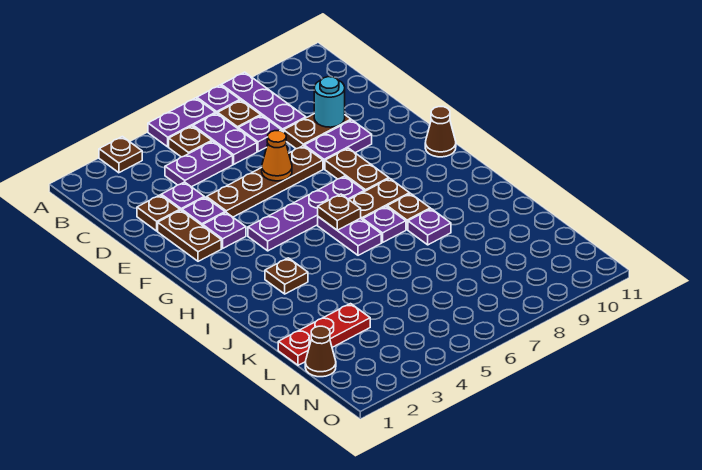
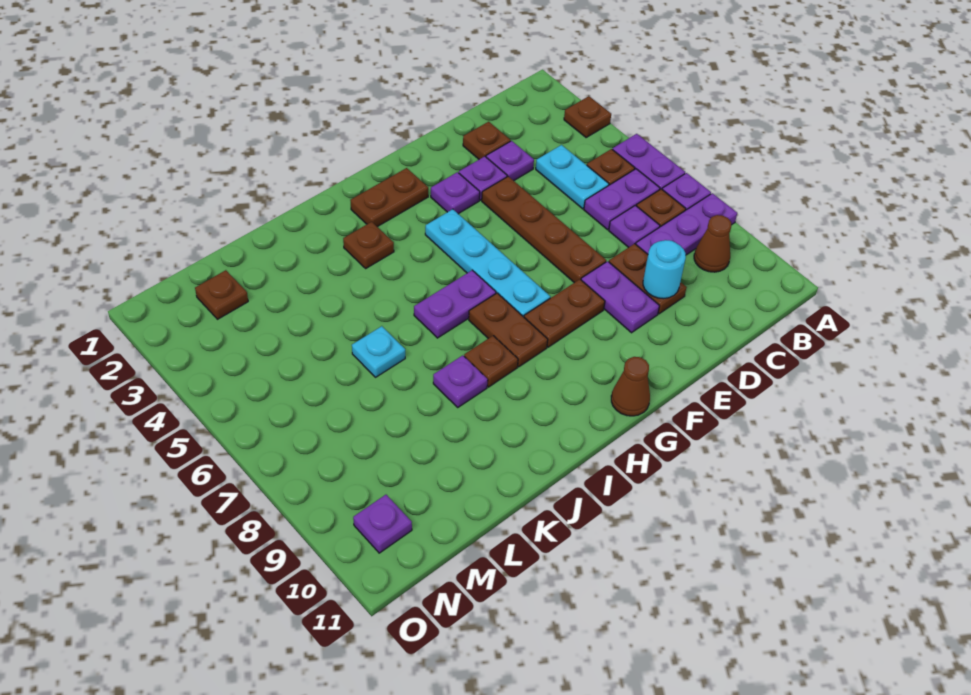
purple 1x2 plate [165,141,233,187] -> cyan 1x2 plate [536,145,609,209]
brown 1x2 plate [158,210,221,261] -> brown 1x2 plate moved to [350,168,428,227]
orange 1x1 cone [262,131,292,181] -> none
purple 1x4 plate [248,176,364,251] -> cyan 1x4 plate [425,209,550,317]
brown 1x1 plate [318,194,361,230] -> brown 1x1 plate moved to [195,270,248,319]
purple 1x1 plate [363,207,406,242] -> purple 1x1 plate moved to [353,495,412,553]
none -> cyan 1x1 plate [352,326,405,377]
red 1x3 plate [278,304,370,365] -> none
brown 1x1 cone [305,326,336,377] -> brown 1x1 cone moved to [694,215,731,272]

